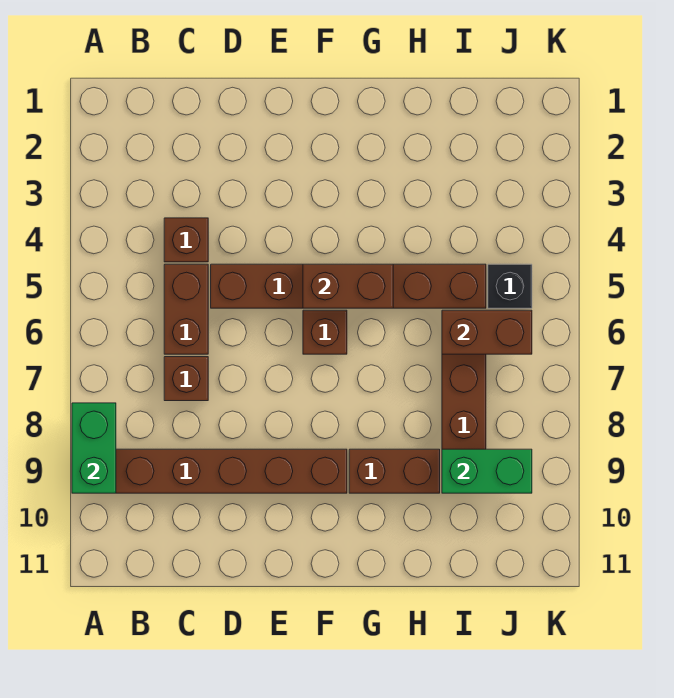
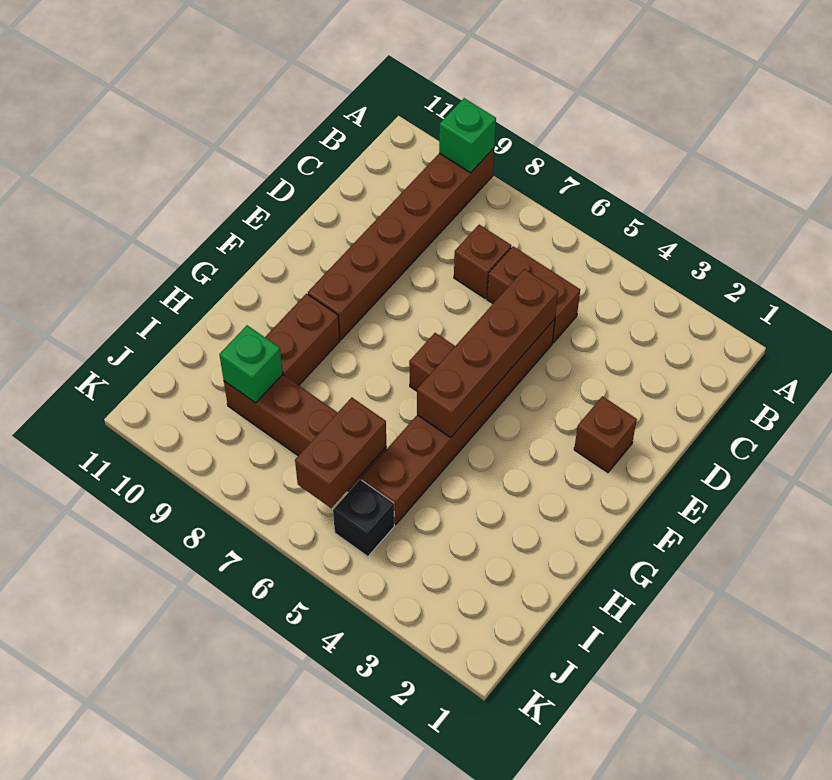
green 1x2 brick [72,403,116,493] -> green 1x1 brick [439,98,496,173]
brown 1x1 brick [164,218,208,262] -> brown 1x1 brick moved to [574,396,637,472]
brown 1x2 brick [303,264,393,308] -> brown 1x4 brick [417,269,558,437]
green 1x2 brick [442,449,532,493] -> green 1x1 brick [219,325,283,403]

